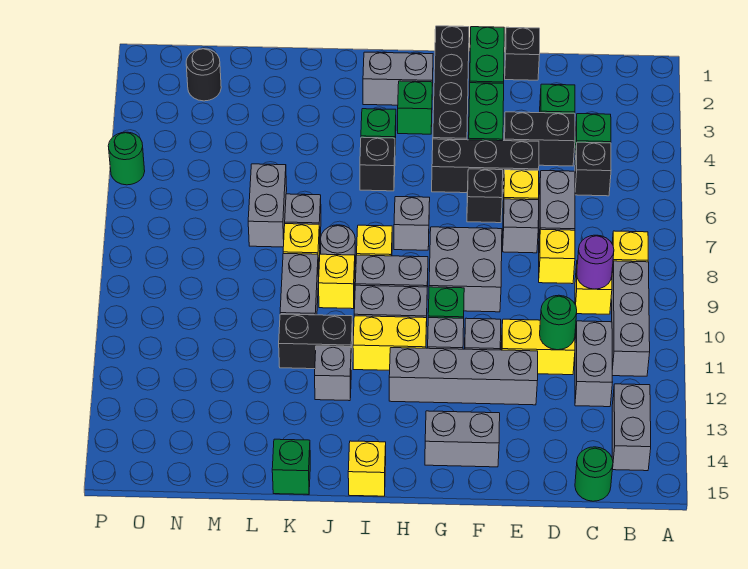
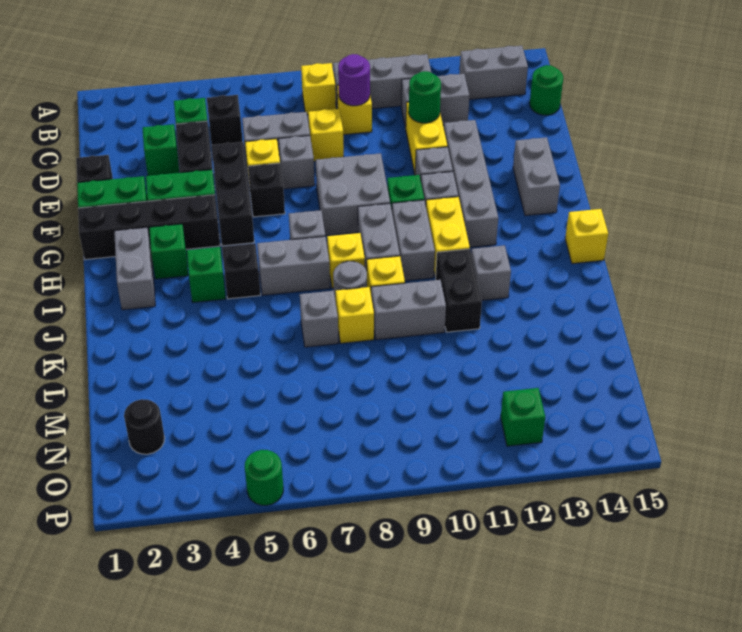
green 1x1 brick [272,439,310,495] -> green 1x1 brick moved to [501,388,545,446]
grey 1x2 brick [248,164,287,247] -> grey 1x2 brick moved to [257,236,330,295]

